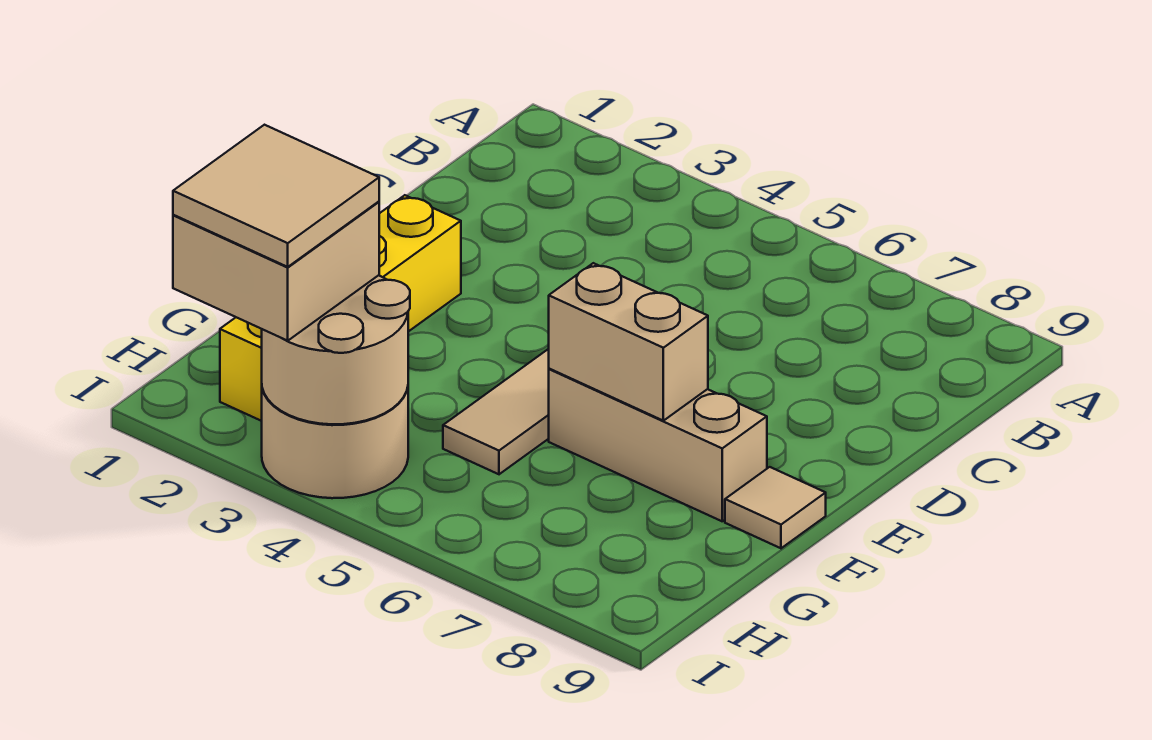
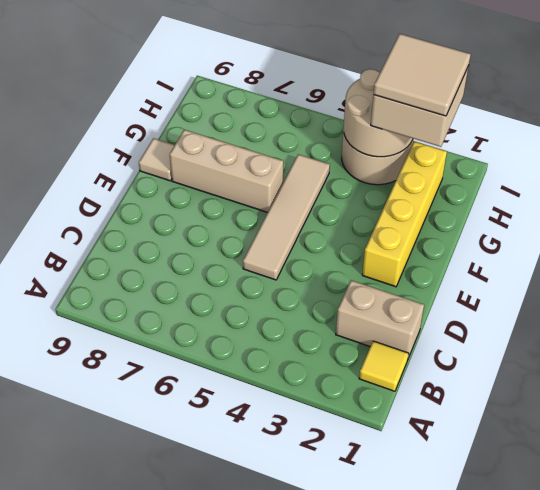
none -> yellow 1x1 tile [359,341,409,391]
tan 1x2 brick [549,263,708,421] -> tan 1x2 brick moved to [336,280,424,358]

